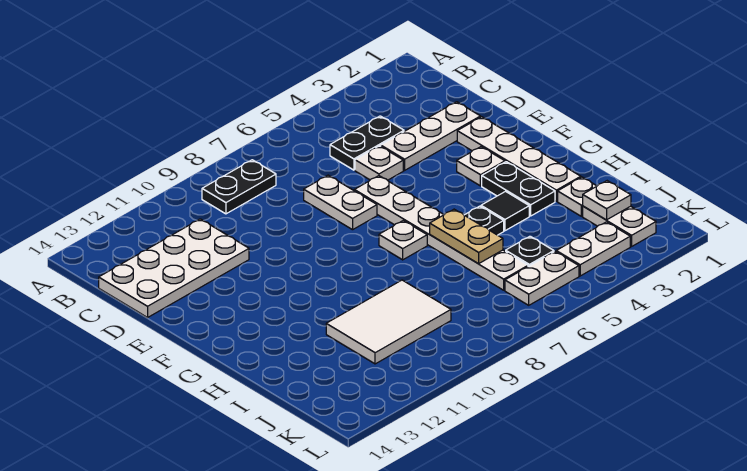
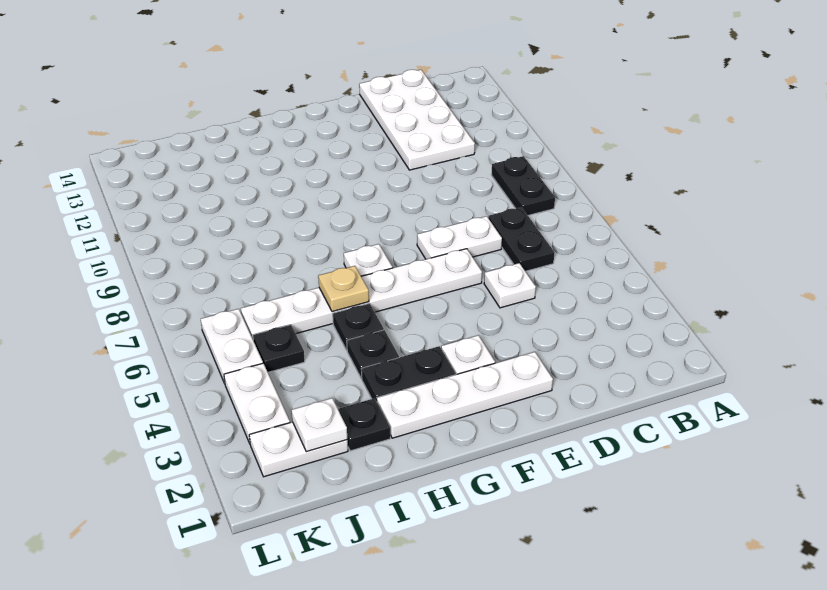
black 1x2 plate [330,116,404,170] -> black 1x2 plate moved to [488,207,555,271]
white 1x3 plate [381,102,481,170] -> none
black 1x1 tile [481,191,529,231] -> black 1x1 plate [347,330,399,379]
tan 1x2 plate [430,209,503,264] -> tan 1x1 plate [318,266,369,312]
white 1x1 plate [558,177,597,216] -> black 1x1 plate [338,398,390,451]
white 2x3 tile [326,280,451,364] -> none

